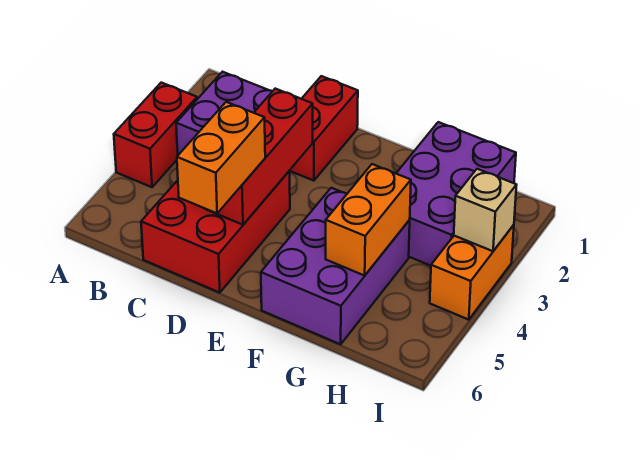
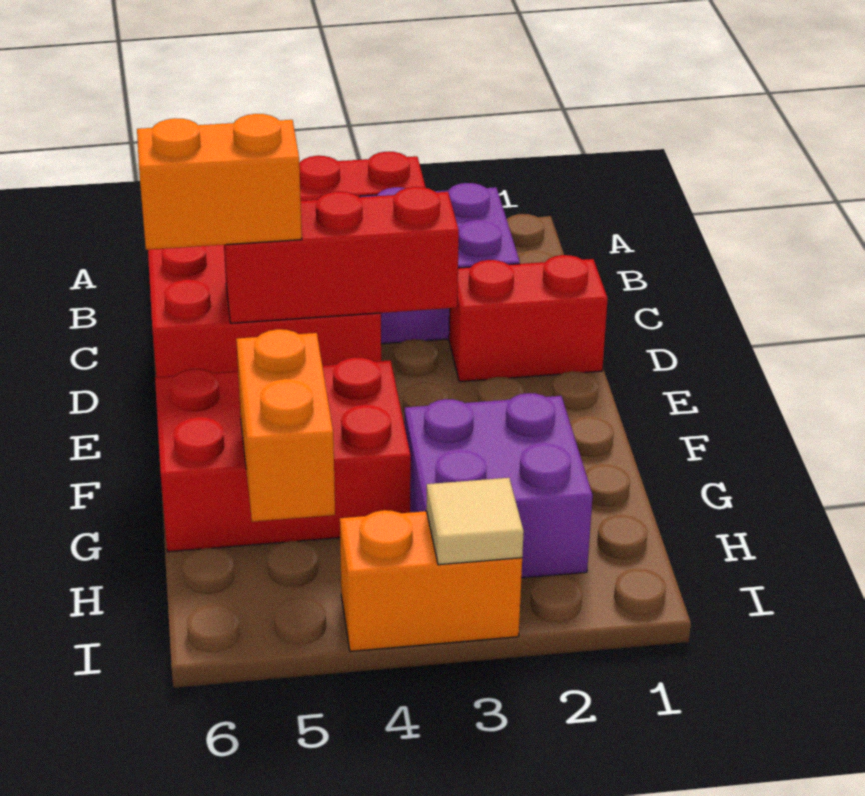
purple 2x3 brick [261,188,410,344] -> red 2x3 brick [155,357,411,552]
purple 2x3 brick [396,122,516,266] -> purple 2x2 brick [404,393,593,578]
orange 1x2 brick [326,164,411,276] -> orange 1x2 brick turned to [236,329,335,522]
tan 1x1 brick [454,169,516,251] -> tan 1x1 tile [427,478,524,565]

